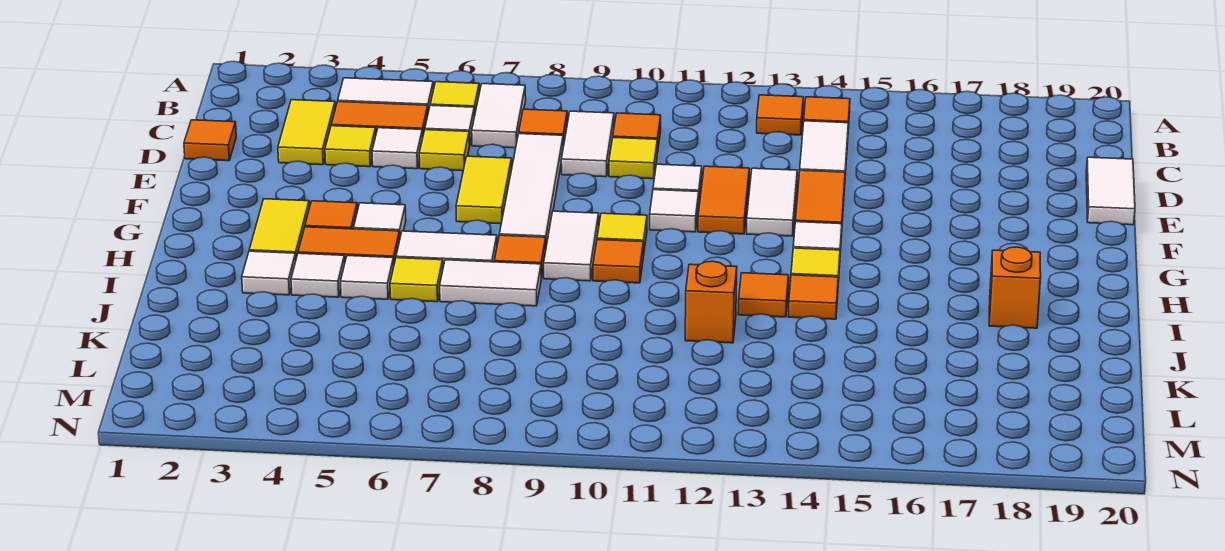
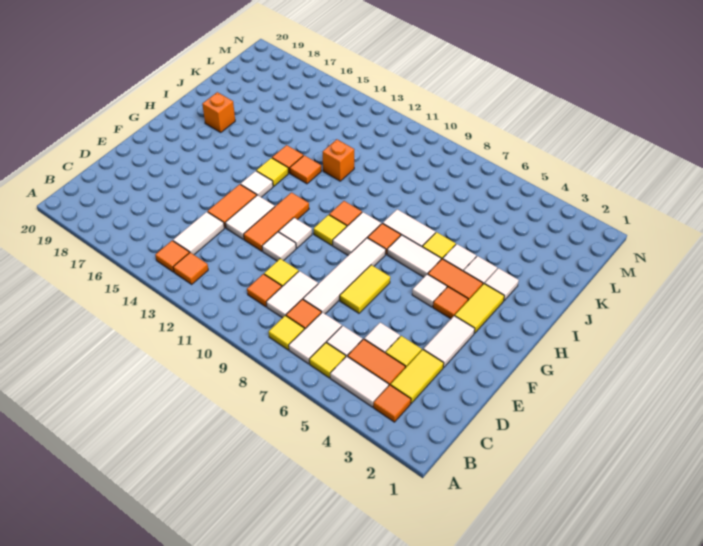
orange 1x1 tile [184,120,236,161] -> orange 1x1 tile moved to [373,385,411,422]
yellow 1x1 tile [419,130,470,171] -> yellow 1x1 tile moved to [269,316,304,350]
white 1x2 tile [1086,157,1135,225] -> white 1x2 tile moved to [423,316,475,367]
orange 1x2 tile [698,166,749,234] -> orange 1x3 tile [244,193,309,251]

